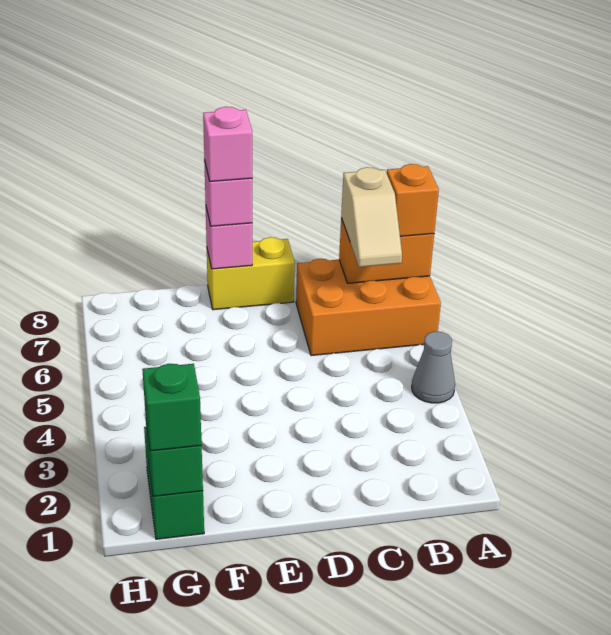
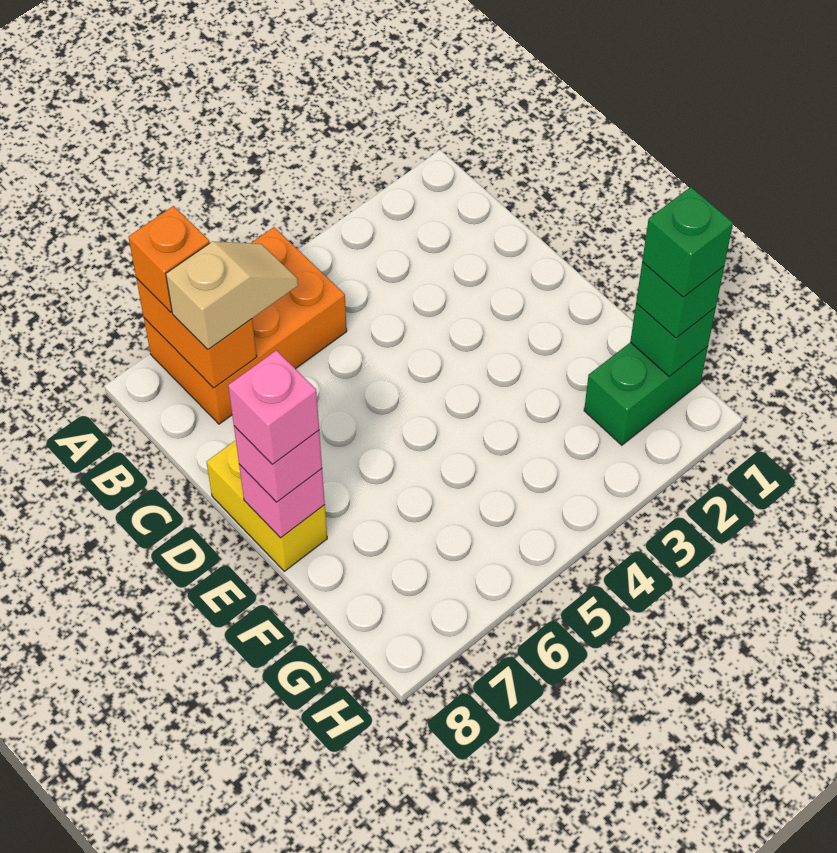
grey 1x1 cone [412,332,455,403] -> none
orange 2x3 brick [296,259,441,356] -> orange 2x3 brick turned to [144,227,347,424]
none -> green 1x1 brick [642,187,733,297]

